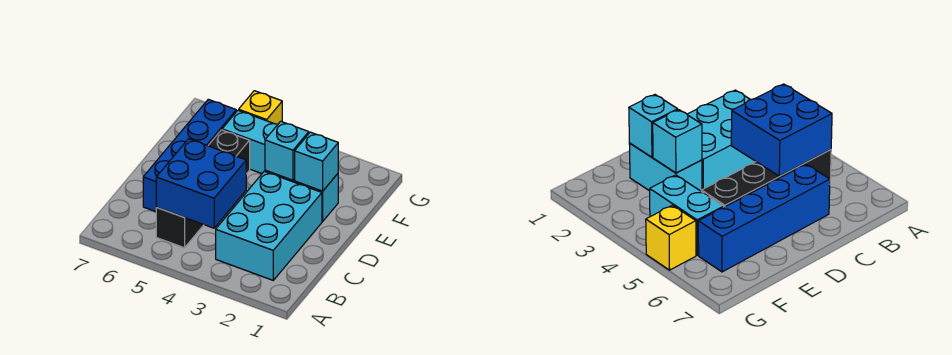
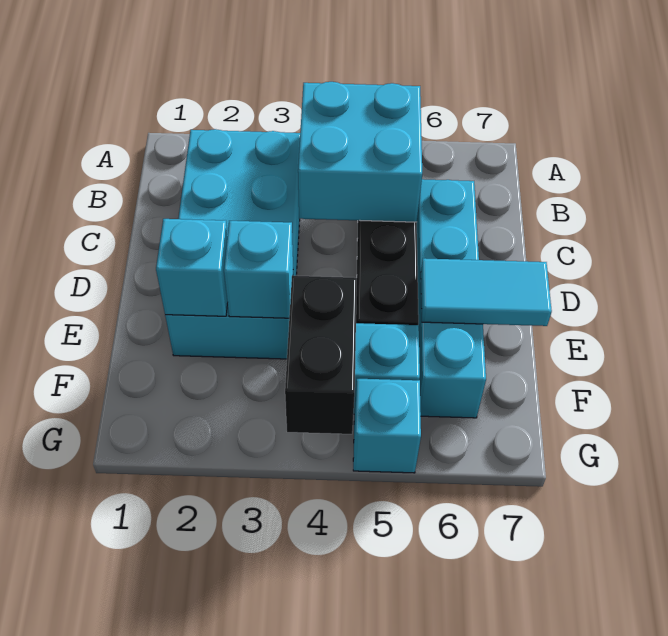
blue 2x2 brick [156,139,246,228] -> cyan 2x2 brick [298,82,422,222]
blue 1x4 brick [143,99,236,212] -> cyan 1x4 brick [417,179,486,418]
none -> cyan 1x2 tile [421,258,552,326]
none -> black 1x2 brick [285,275,357,434]
yellow 1x1 brick [239,91,282,124] -> cyan 1x1 brick [353,379,421,473]

